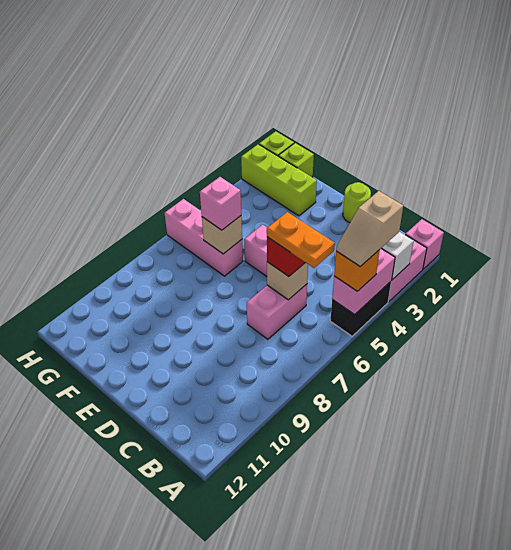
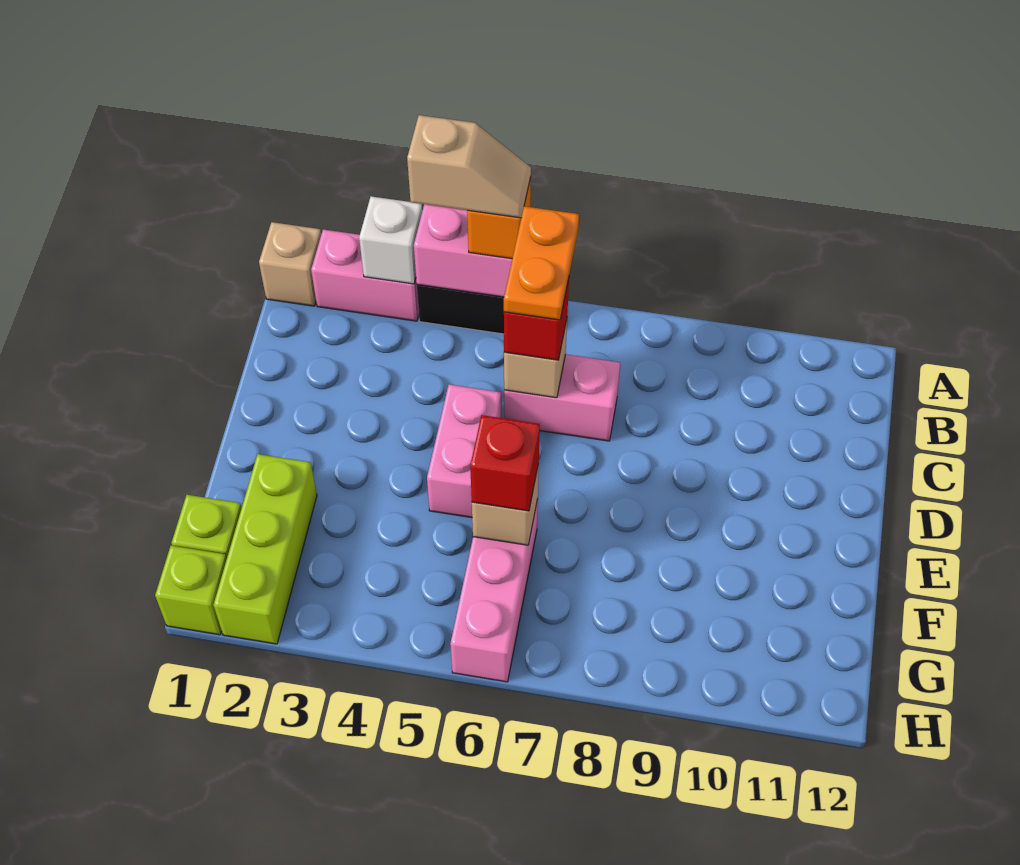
pink 1x1 brick [405,219,444,269] -> tan 1x1 brick [259,222,321,306]
lime 1x1 round brick [343,182,371,223] -> none
pink 1x1 brick [200,177,241,230] -> red 1x1 brick [470,415,540,511]

